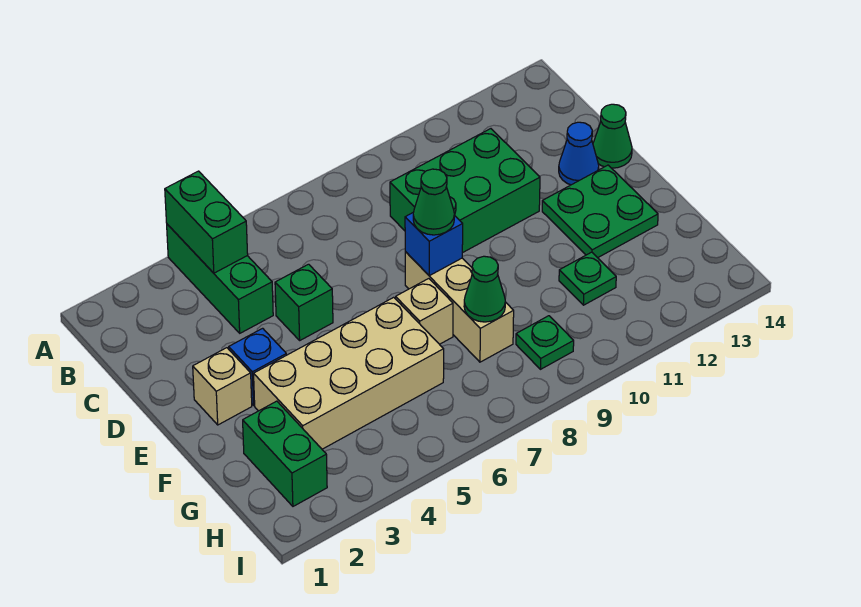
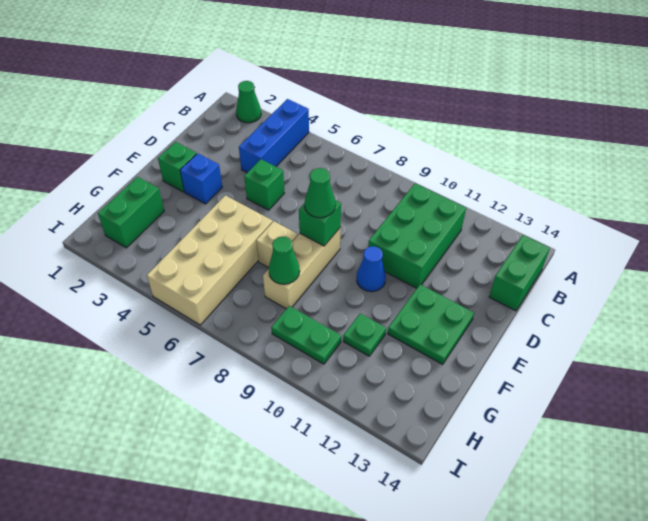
green 1x3 brick [167,224,273,333] -> blue 1x3 brick [239,99,309,173]
green 1x2 brick [165,171,248,273] -> green 1x2 brick moved to [489,235,550,311]
green 2x3 brick [390,129,540,253] -> green 2x3 brick turned to [368,183,466,288]
blue 1x1 cone [559,122,599,185] -> blue 1x1 cone moved to [357,246,386,292]
green 1x1 cone [593,104,632,168] -> green 1x1 cone moved to [236,81,261,123]
tan 1x1 brick [193,348,252,425] -> green 1x1 brick [158,142,197,192]
blue 1x1 brick [405,213,463,276] -> green 1x1 brick [299,200,341,246]
tan 2x4 brick [254,297,444,449] -> tan 2x4 brick turned to [147,195,273,325]
green 1x1 plate [516,316,574,369] -> green 1x2 plate [271,306,341,364]

